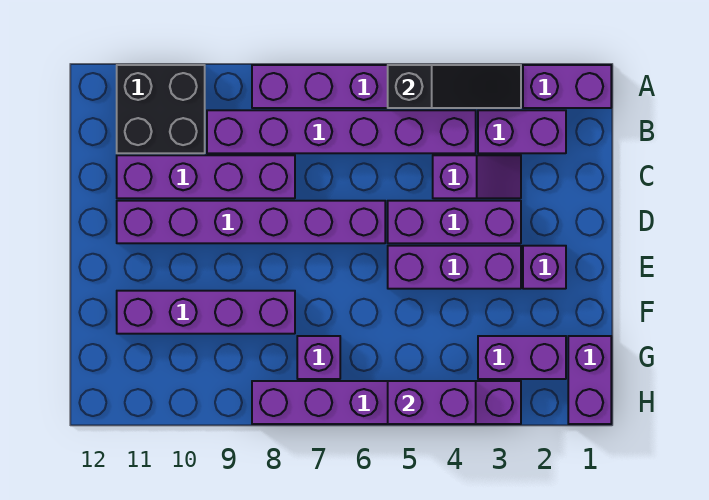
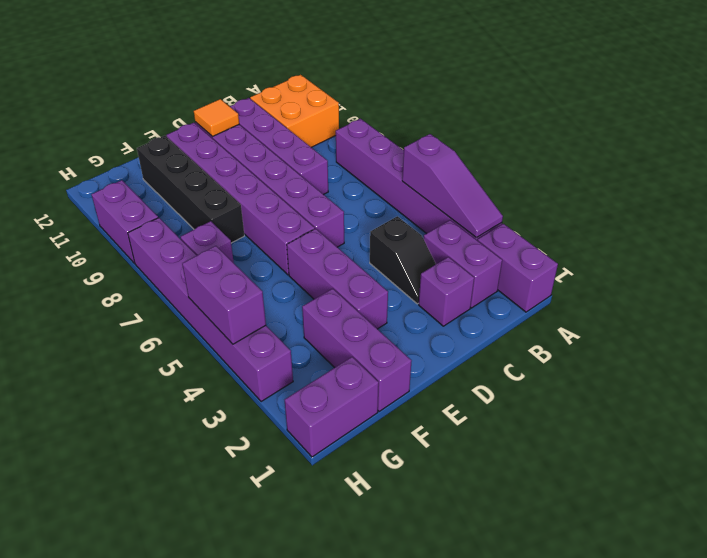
black 1x3 slope [388,65,521,108] -> purple 1x3 slope [402,134,503,238]
black 2x2 brick [117,65,205,153] -> orange 2x2 brick [250,75,339,147]
purple 1x6 brick [207,110,476,153] -> purple 1x6 brick moved to [167,123,315,275]
purple 1x2 slope [433,155,521,198] -> black 1x2 slope [370,216,436,304]
purple 1x3 brick [388,201,521,243] -> purple 1x3 brick moved to [302,289,411,411]
none -> orange 1x1 tile [194,99,239,137]
purple 1x1 brick [523,246,566,289] -> purple 1x1 brick moved to [419,257,474,326]
purple 1x4 brick [117,291,295,334] -> black 1x4 brick [137,136,244,243]
purple 1x2 brick [478,336,566,379] -> purple 1x2 brick moved to [92,180,158,263]

